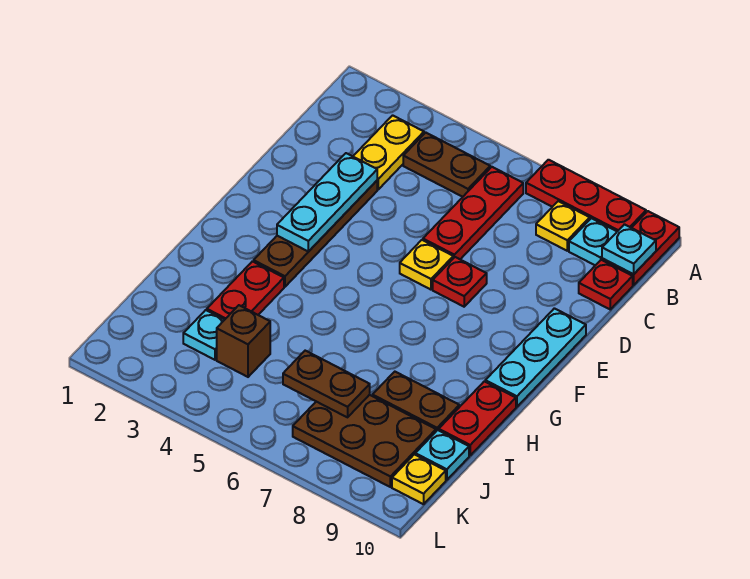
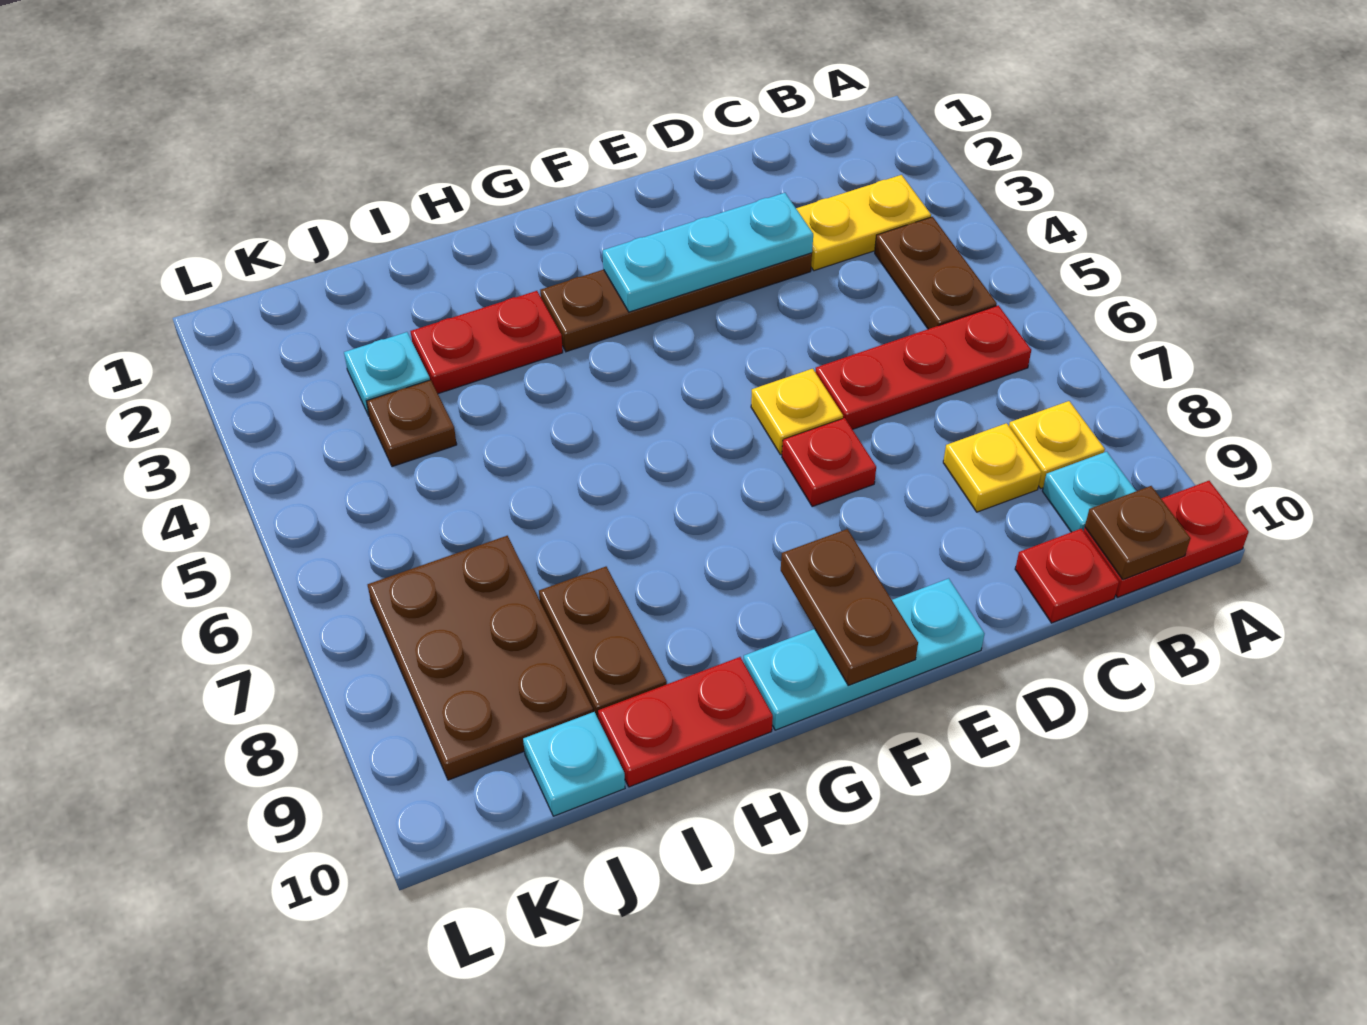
red 1x3 plate [526,160,646,231] -> none
cyan 1x1 plate [602,224,656,274] -> brown 1x1 plate [1085,486,1190,580]
brown 1x1 brick [217,305,270,377] -> brown 1x1 plate [367,380,457,467]
brown 1x2 plate [283,351,370,417] -> brown 1x2 plate moved to [781,529,918,685]
yellow 1x1 plate [392,454,446,504] -> yellow 1x1 plate moved to [943,423,1041,512]

